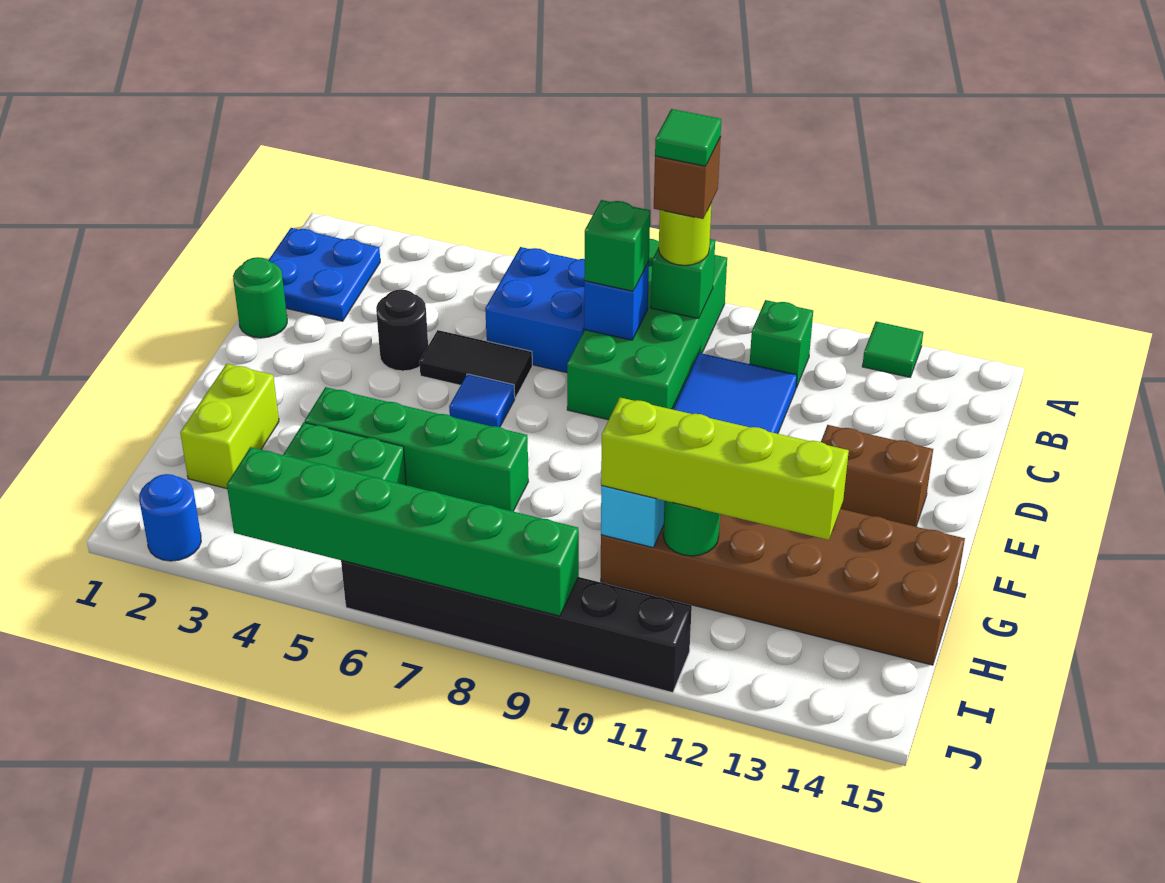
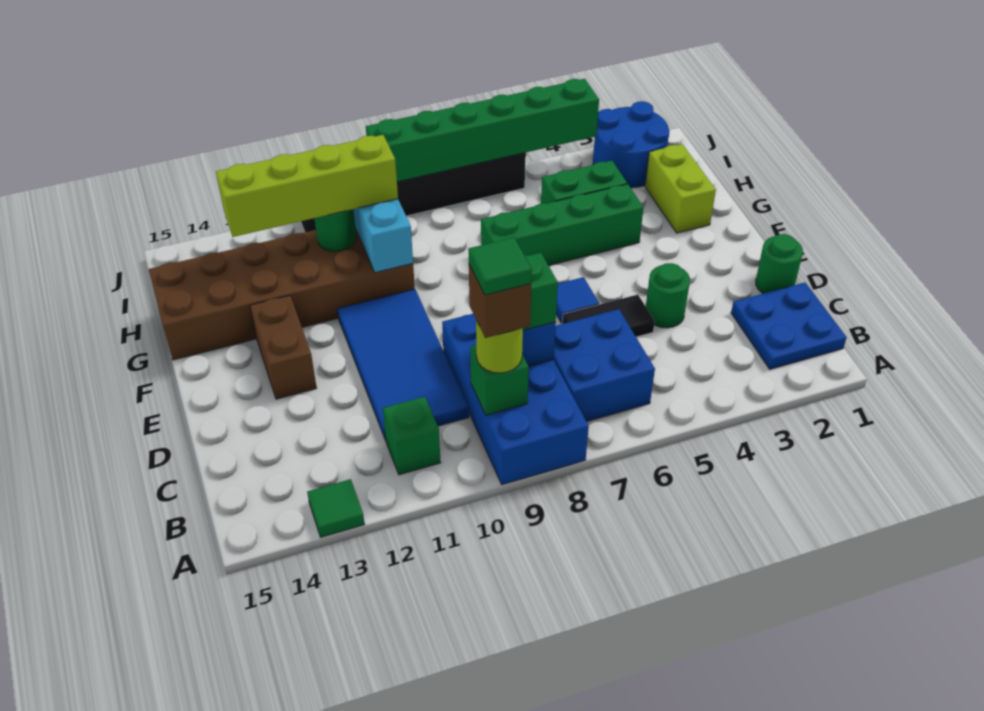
green 2x4 brick [567,239,727,420] -> blue 2x4 brick [442,314,589,485]
black 1x1 round brick [376,290,428,371] -> green 1x1 round brick [646,263,690,328]
brown 1x2 brick [821,425,933,526] -> brown 1x2 brick turned to [250,295,317,399]
blue 1x1 round brick [139,474,201,561] -> blue 2x2 round brick [593,101,669,188]

